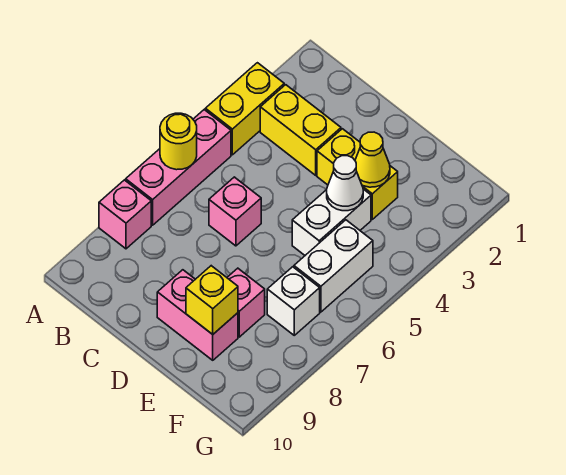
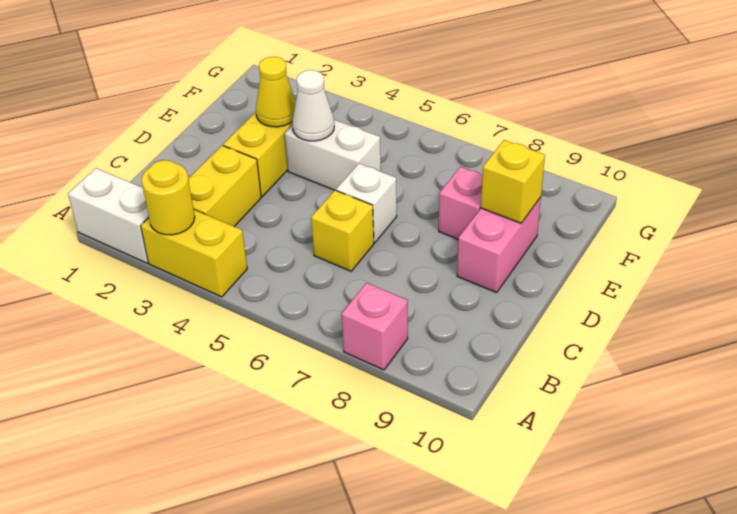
pink 1x3 brick [126,110,231,225] -> none
yellow 1x1 round brick [160,113,197,170] -> yellow 1x1 round brick moved to [141,160,195,235]
pink 1x1 brick [209,177,261,246] -> yellow 1x1 brick [311,190,374,271]
white 1x2 brick [294,220,373,312] -> white 1x2 brick moved to [68,168,149,263]
white 1x1 brick [267,267,320,335] -> white 1x1 brick moved to [336,163,397,243]

